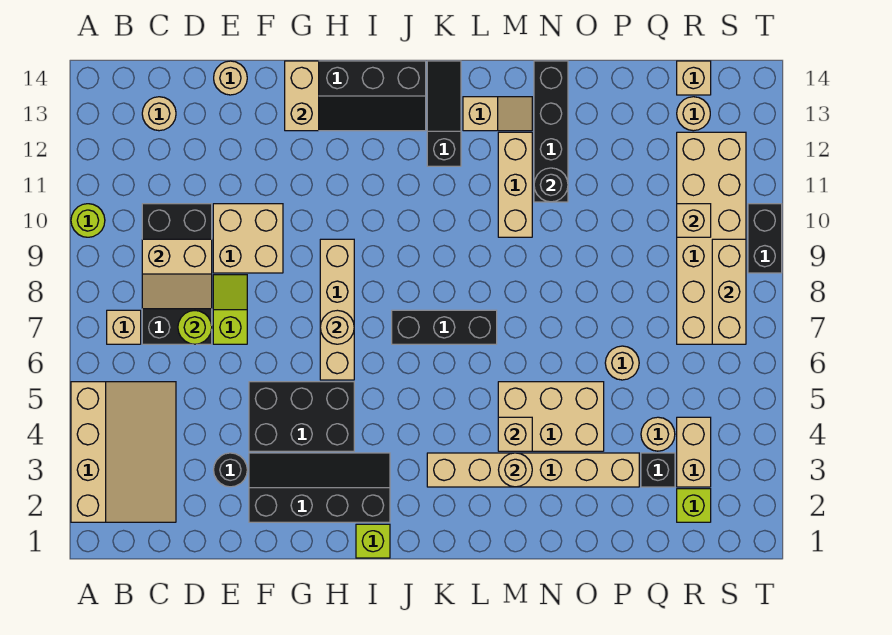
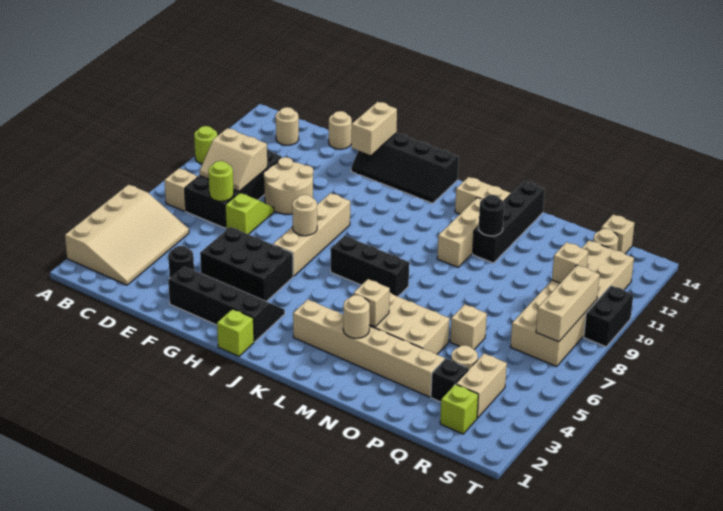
tan 2x2 brick [213,204,283,273] -> tan 2x2 round brick [264,157,313,214]
black 1x3 slope [427,61,461,166] -> none
tan 1x2 slope [463,97,532,131] -> tan 1x2 brick [455,177,511,214]
tan 1x1 round brick [605,346,639,380] -> tan 1x1 brick [450,304,487,349]

